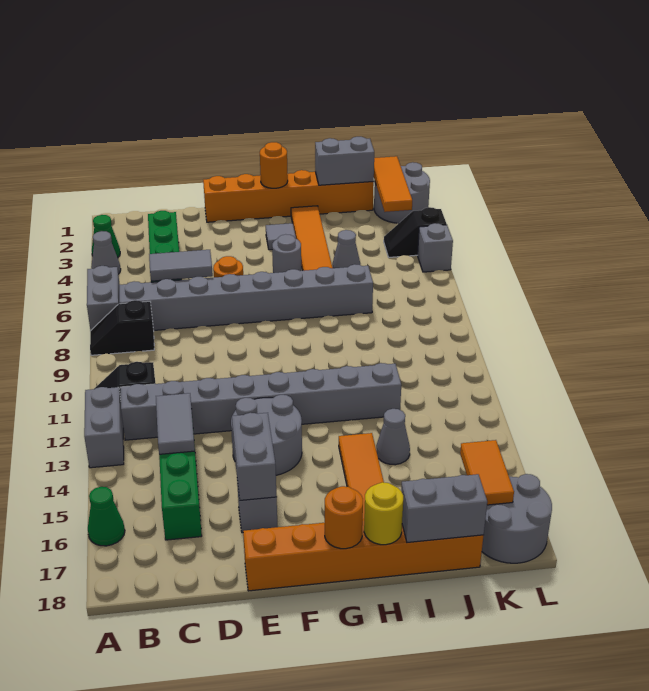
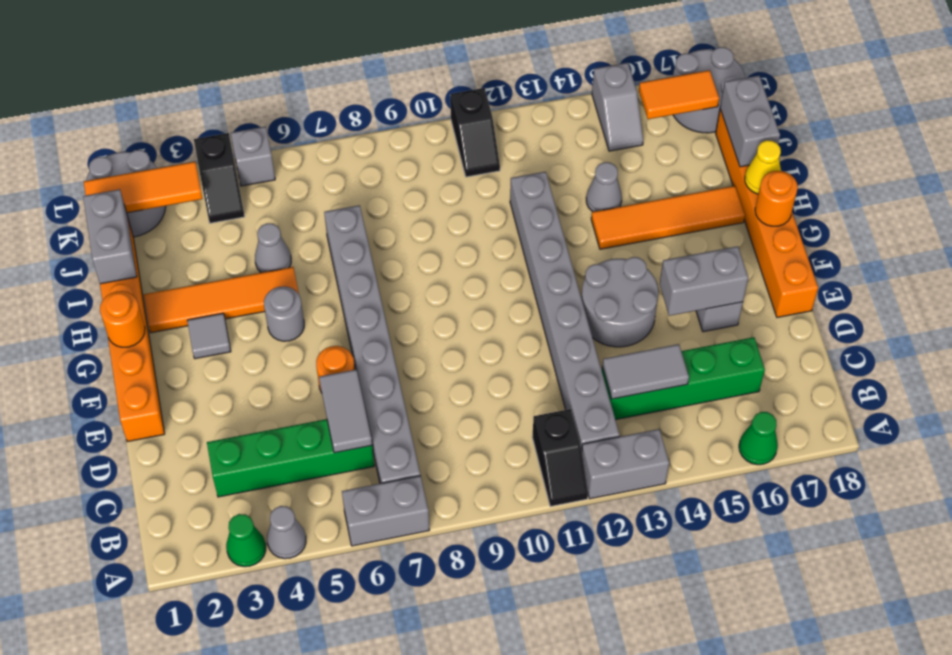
black 1x2 slope [90,300,154,355] -> black 1x2 slope moved to [450,88,500,177]
yellow 1x1 round brick [364,482,403,545] -> yellow 1x1 cone [745,140,781,194]
none -> grey 1x2 slope [592,63,643,151]

